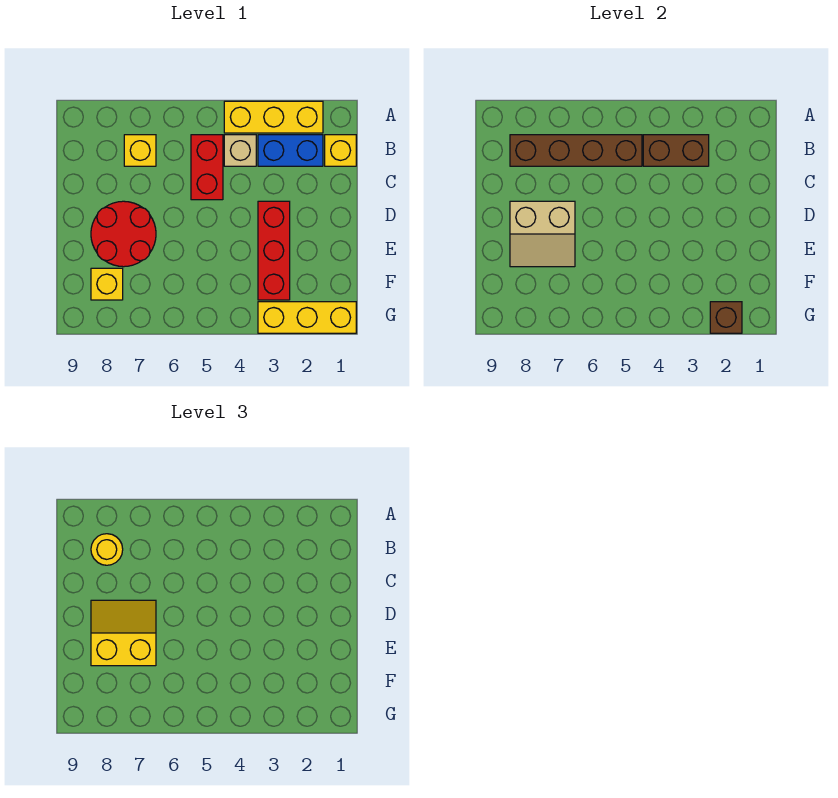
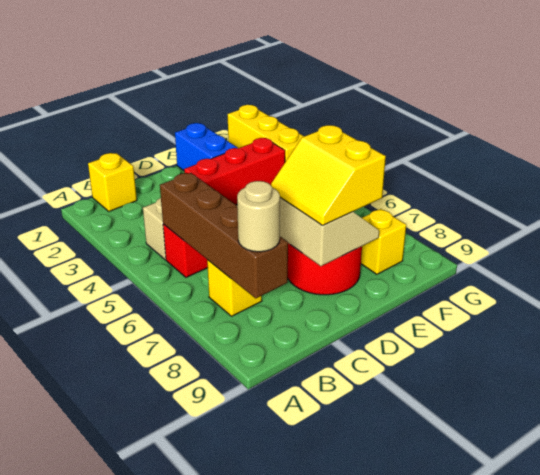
yellow 1x3 brick [224,101,323,133] -> none
blue 1x2 brick [258,135,323,166] -> blue 1x2 brick moved to [175,123,237,171]
brown 1x2 brick [643,135,709,166] -> none
yellow 1x1 round brick [91,534,123,565] -> tan 1x1 round brick [237,181,280,252]
brown 1x1 brick [710,302,742,333] -> none

